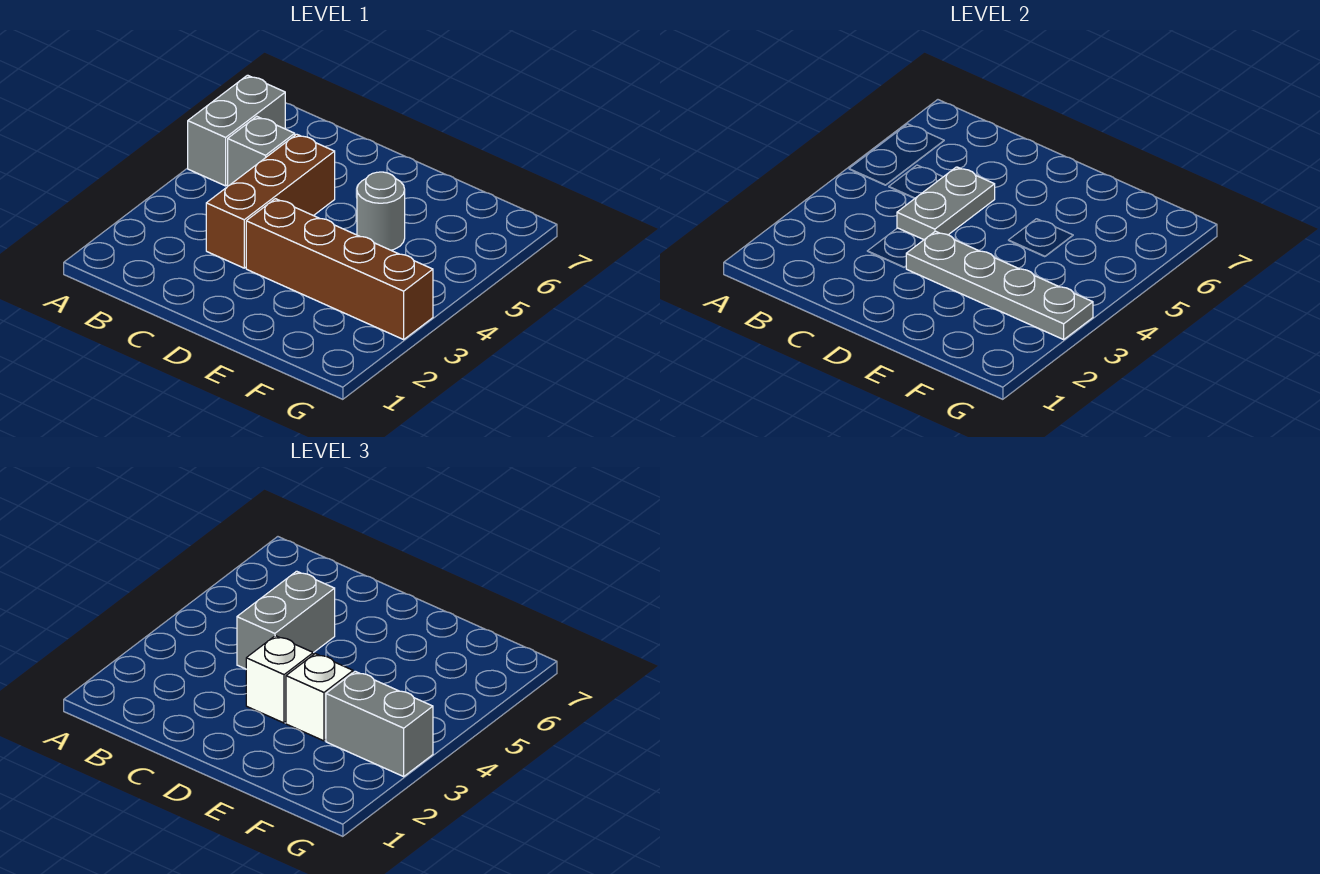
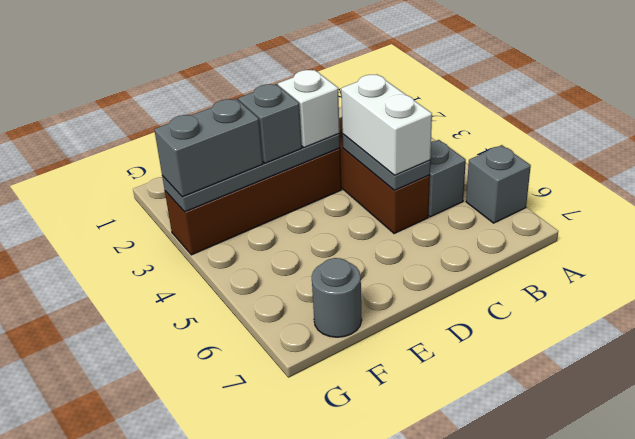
grey 1x2 brick [188,75,285,186] -> grey 1x1 brick [466,145,531,223]
grey 1x2 brick [237,571,335,669] -> white 1x2 brick [341,74,432,175]
white 1x1 brick [286,654,353,741] -> grey 1x1 brick [238,84,302,163]
grey 1x1 round brick [357,172,405,250] -> grey 1x1 round brick moved to [312,258,362,337]

